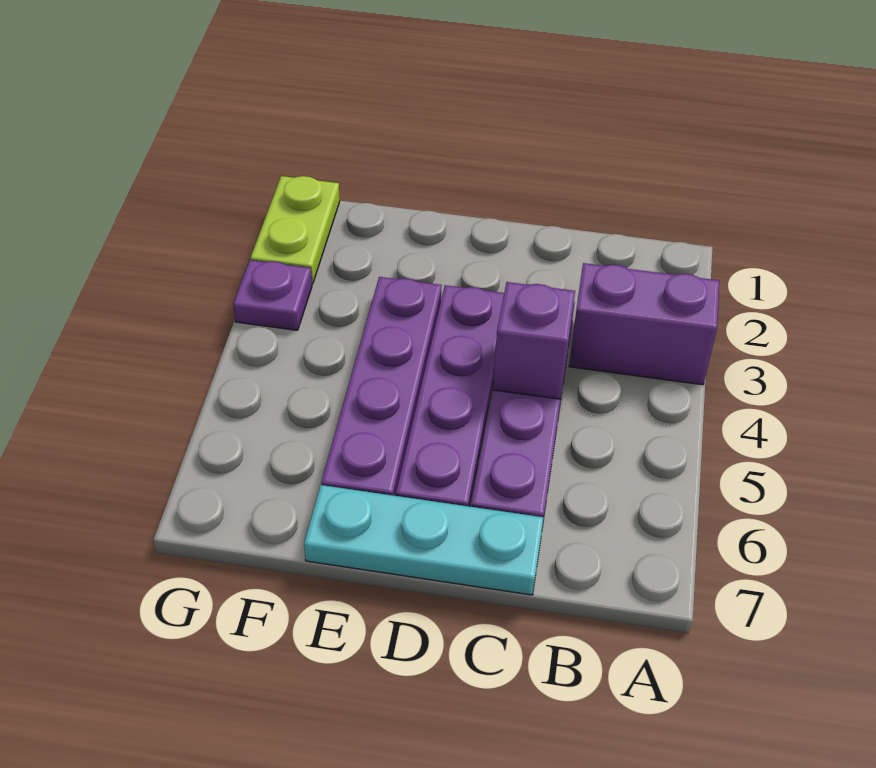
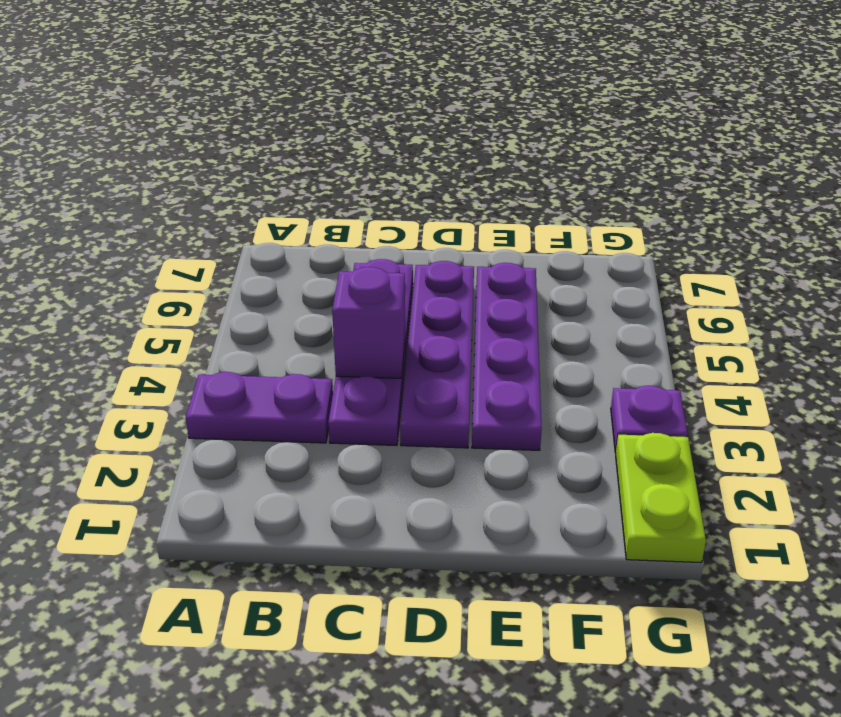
purple 1x2 brick [569,263,719,385] -> purple 1x2 plate [186,372,333,443]
cyan 1x3 plate [304,485,544,595] -> none

